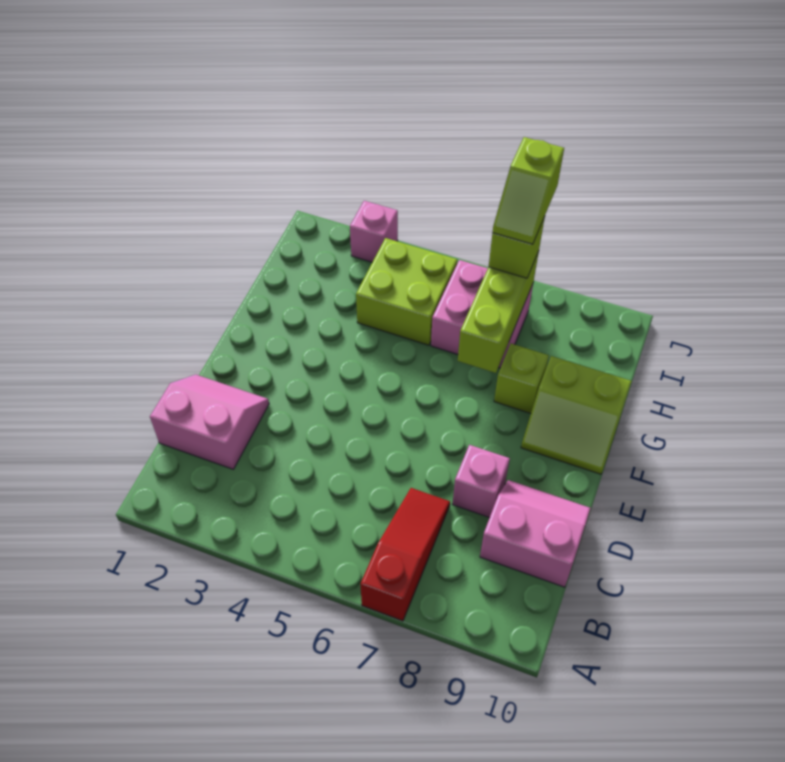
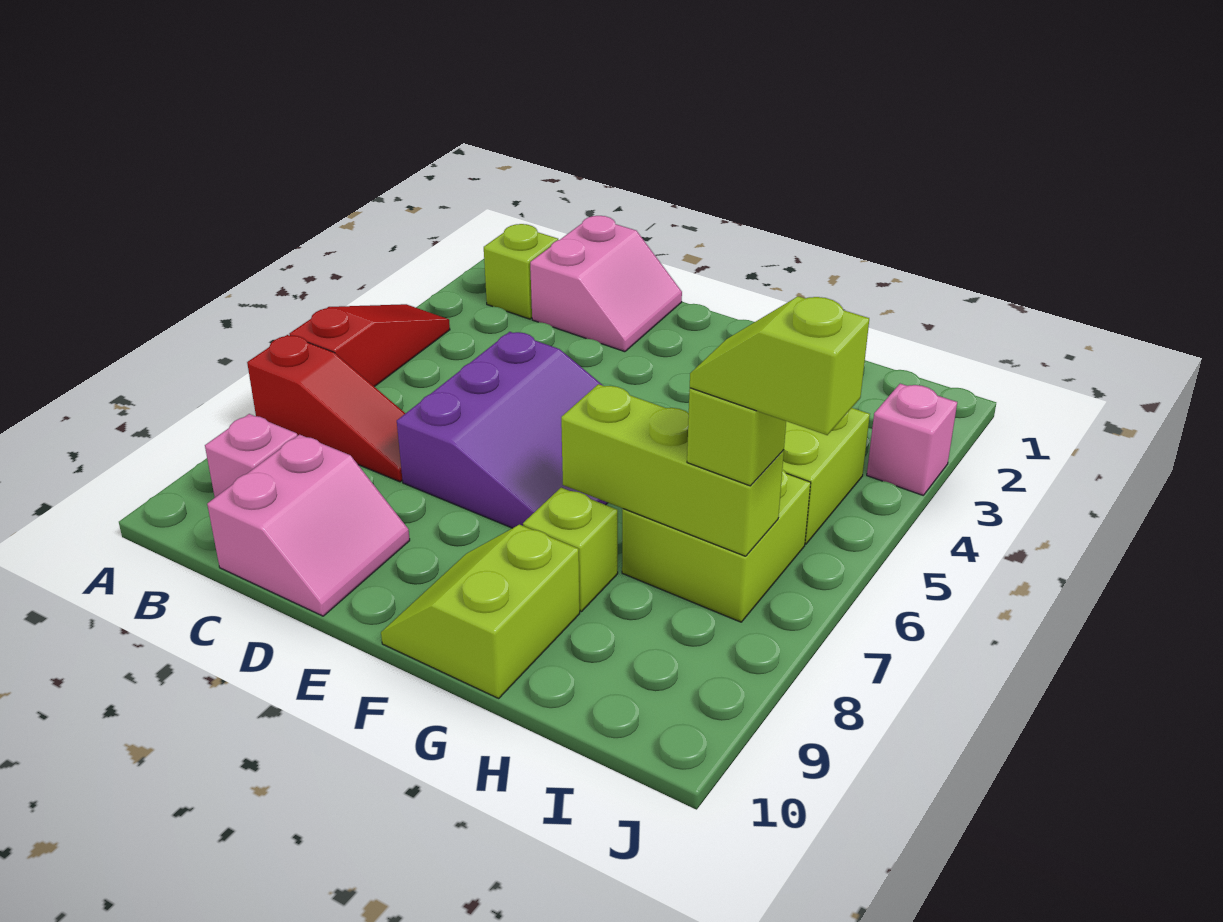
none -> red 1x3 slope [290,304,450,387]
none -> lime 1x1 brick [484,224,558,319]
none -> purple 3x3 slope [397,332,608,528]
pink 1x1 brick [452,445,510,518] -> pink 1x1 brick moved to [205,414,297,497]
pink 2x2 brick [431,260,533,368] -> lime 2x2 brick [622,470,811,622]

